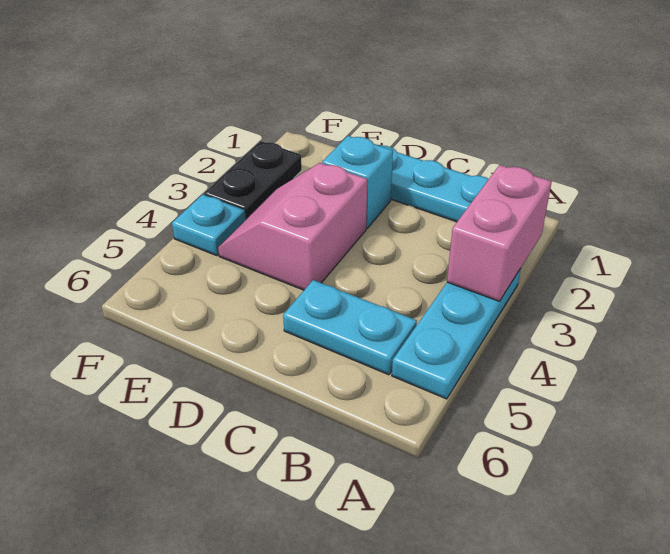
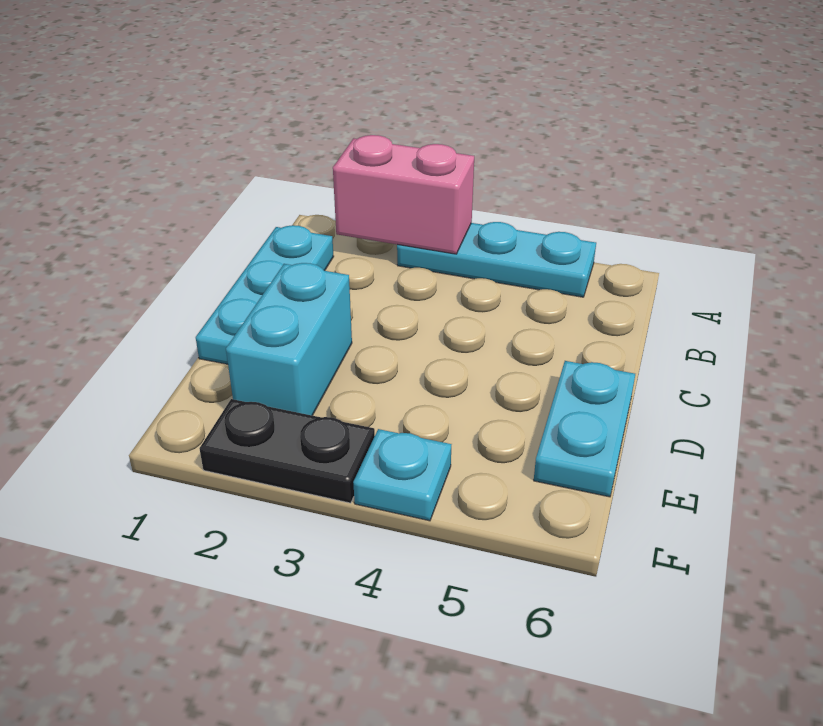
cyan 1x2 plate [283,280,417,375] -> cyan 1x2 plate moved to [534,361,635,497]
cyan 1x1 brick [322,136,393,228] -> cyan 1x2 brick [226,263,352,416]
pink 2x2 slope [218,163,367,290] -> none

